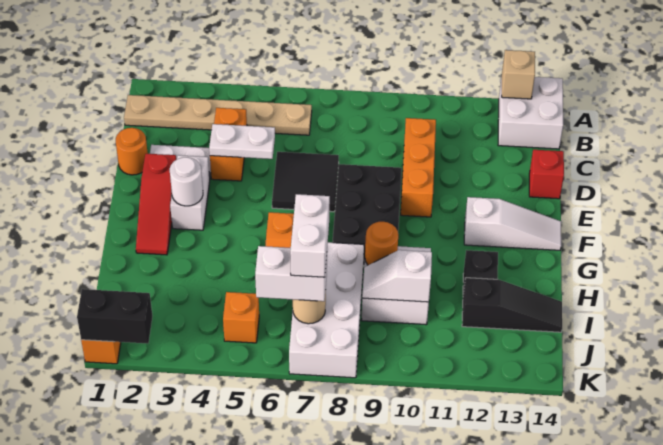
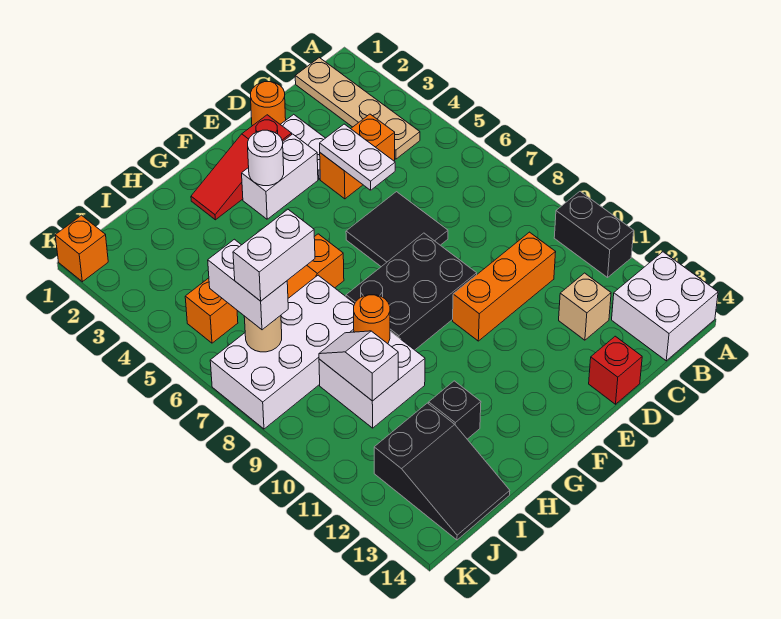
tan 1x1 brick [502,50,535,99] -> tan 1x1 brick moved to [559,273,611,340]
tan 1x6 plate [124,95,312,135] -> tan 1x4 plate [295,58,420,159]
white 1x3 slope [464,197,561,250] -> none
black 1x3 slope [462,278,562,332] -> black 2x3 slope [374,403,510,540]
black 1x2 brick [77,289,152,344] -> black 1x2 brick moved to [554,192,634,277]

